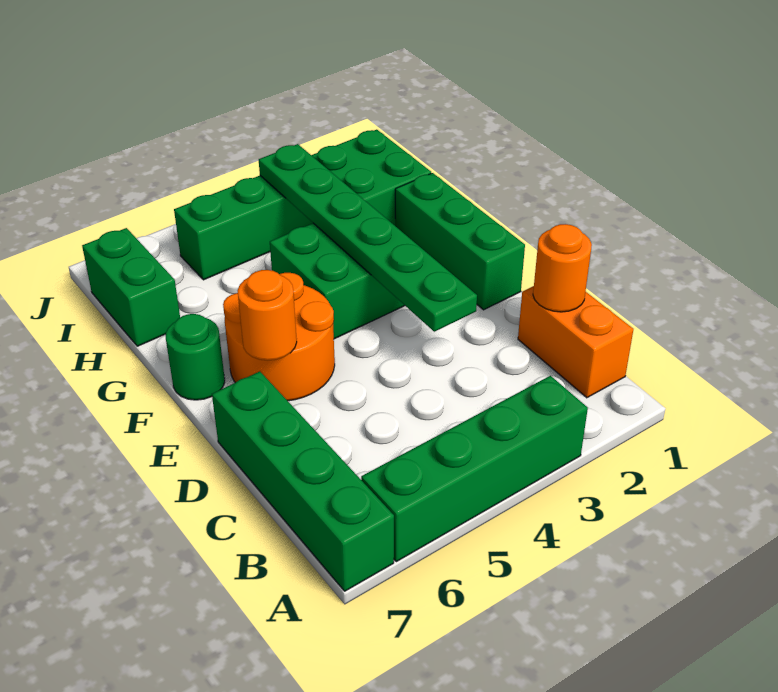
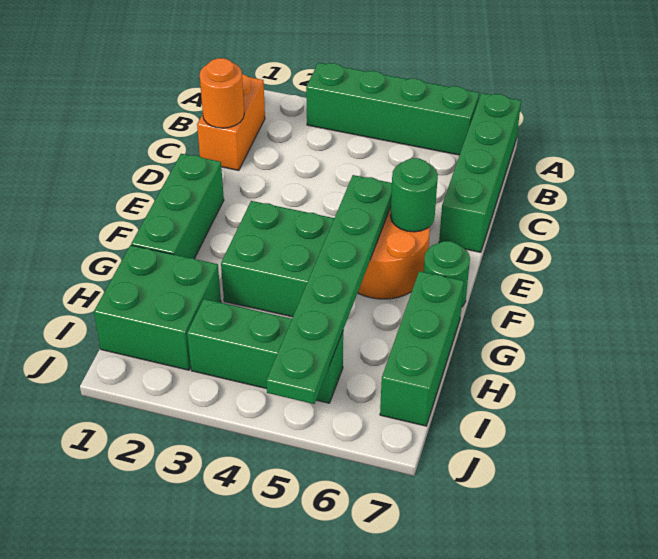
green 1x6 plate [259,144,477,332] -> green 1x6 plate moved to [266,175,392,404]
orange 1x1 round brick [238,270,297,361] -> green 1x1 round brick [390,158,438,232]
green 1x2 brick [82,228,180,346] -> green 1x3 brick [380,271,464,426]

